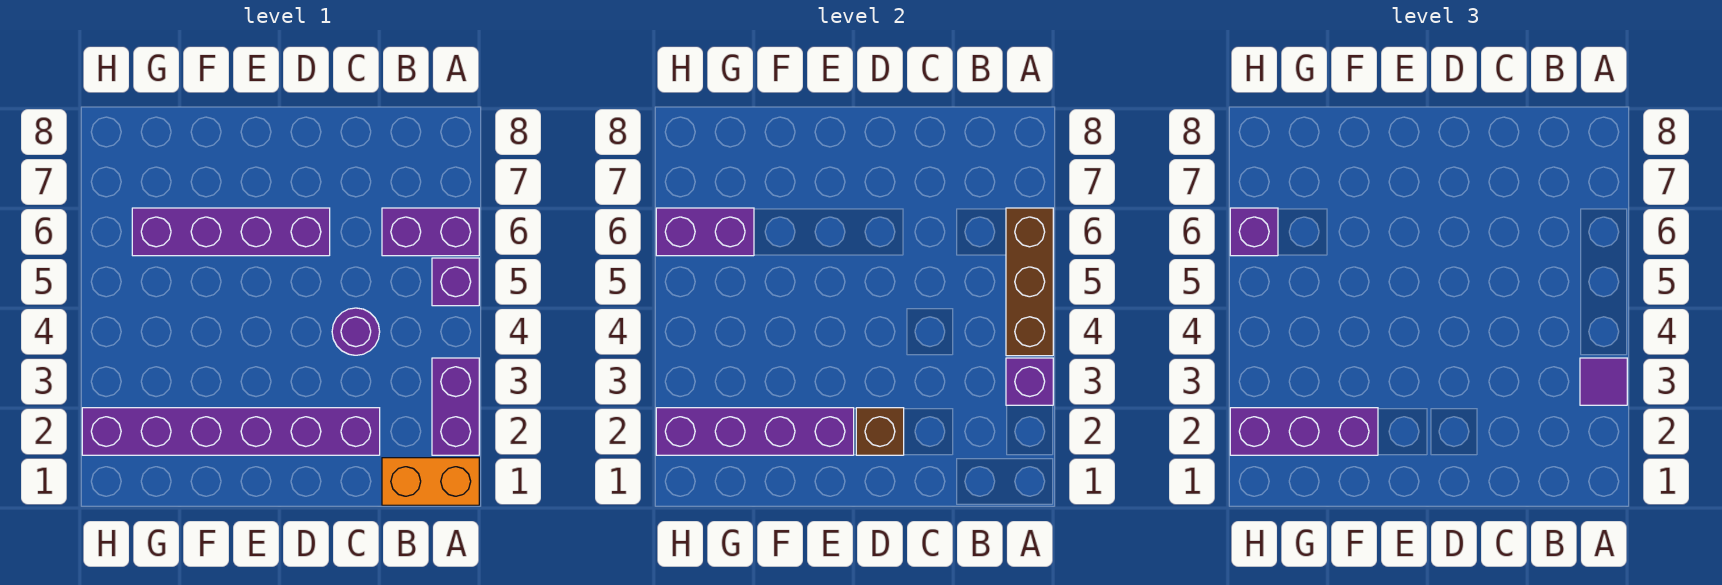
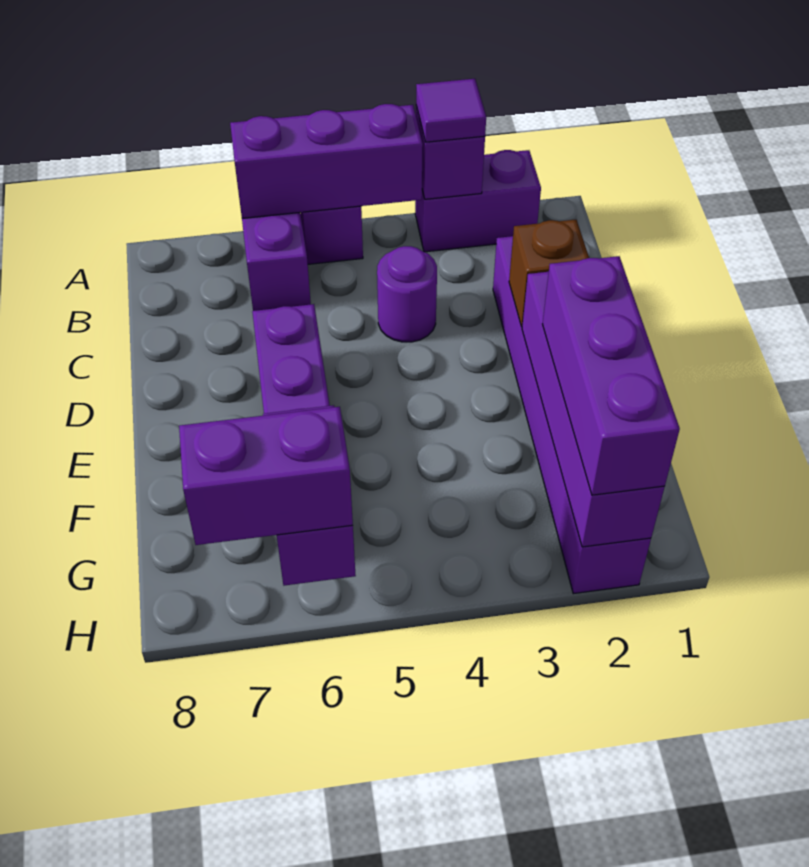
orange 1x2 brick [382,458,479,505] -> none
brown 1x3 brick [1006,208,1053,356] -> purple 1x3 brick [230,104,423,218]
purple 1x1 brick [1230,208,1278,256] -> purple 1x2 brick [179,407,353,545]

